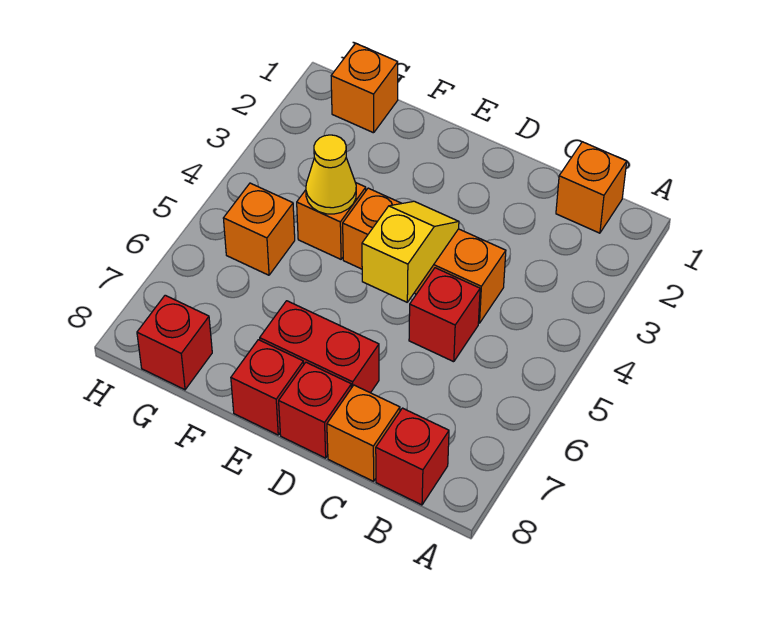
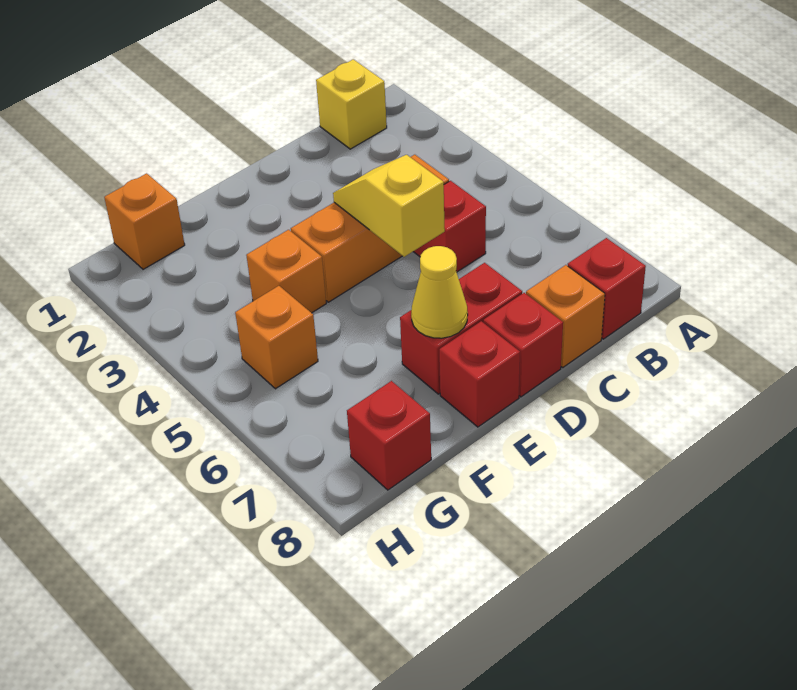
orange 1x1 brick [556,142,627,233] -> yellow 1x1 brick [316,59,387,149]
yellow 1x1 cone [306,135,356,214] -> yellow 1x1 cone moved to [411,246,468,338]

